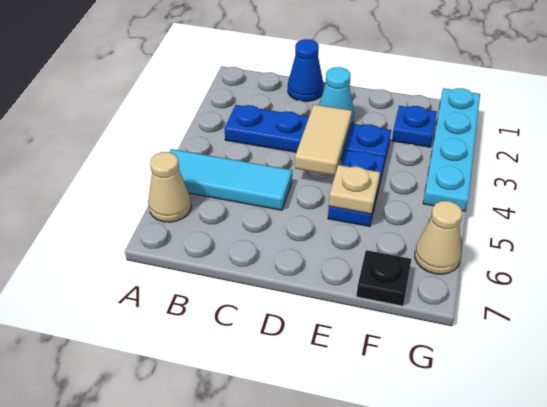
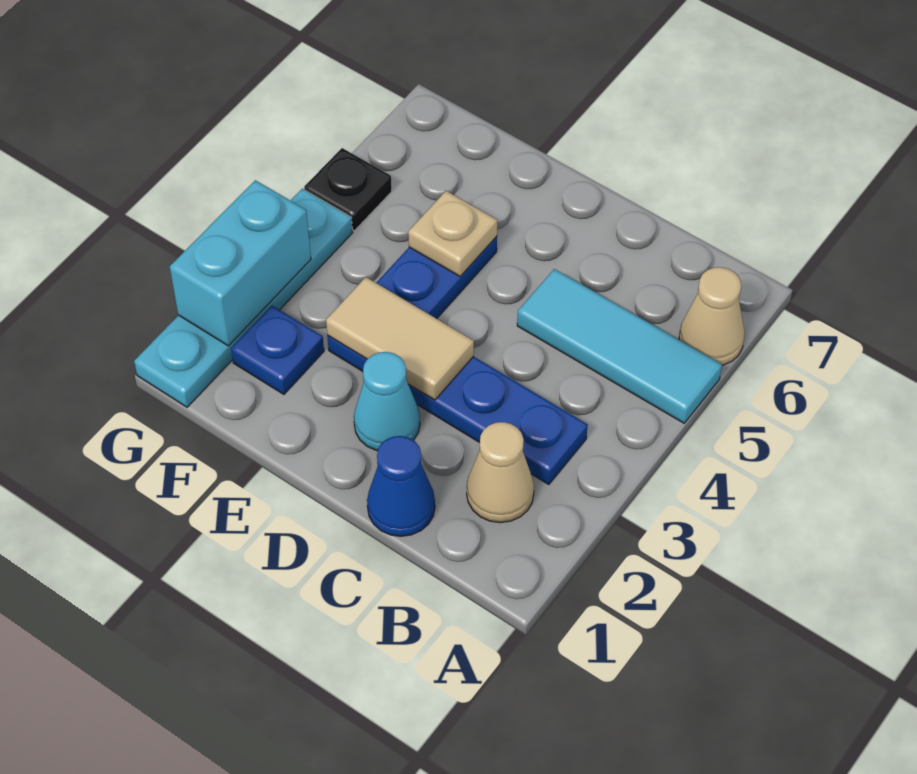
tan 1x2 tile [295,105,352,176] -> tan 1x2 tile turned to [326,277,474,400]
black 1x1 plate [356,250,411,306] -> black 1x1 plate moved to [304,148,392,231]
none -> cyan 1x2 brick [170,180,311,346]
tan 1x1 cone [415,201,463,274] -> tan 1x1 cone moved to [467,422,534,523]

